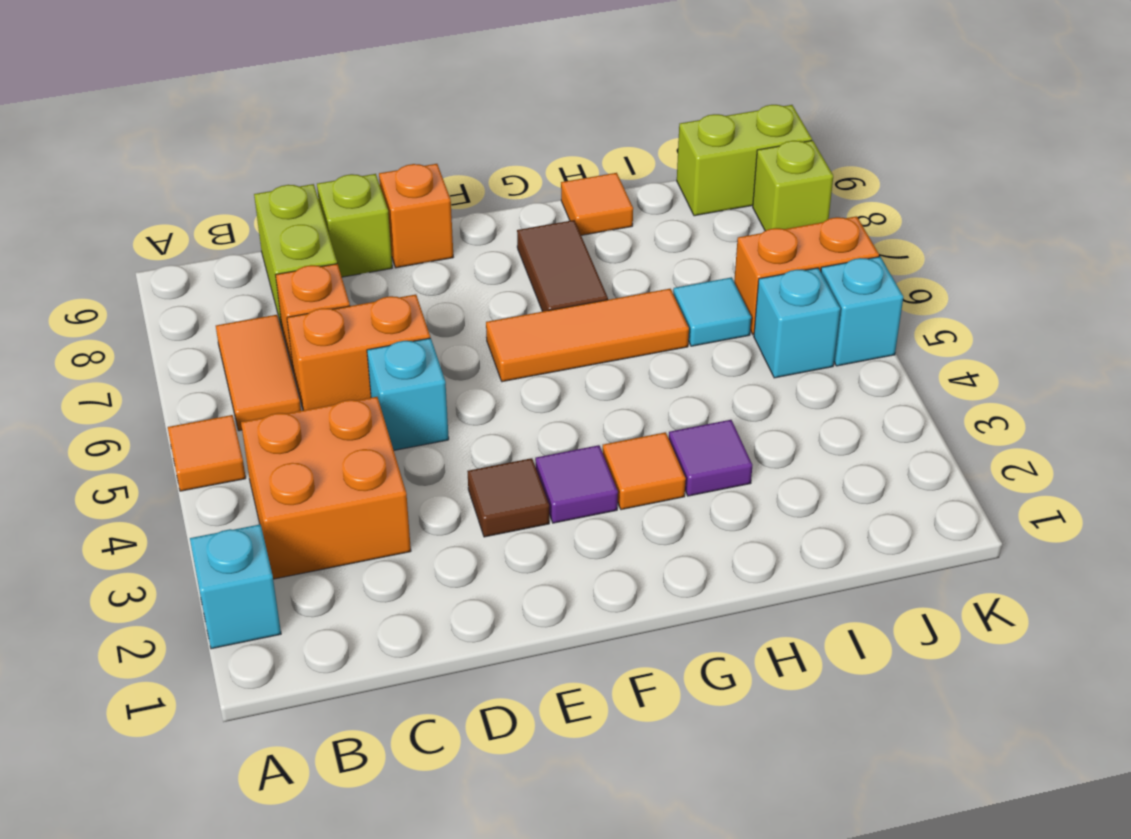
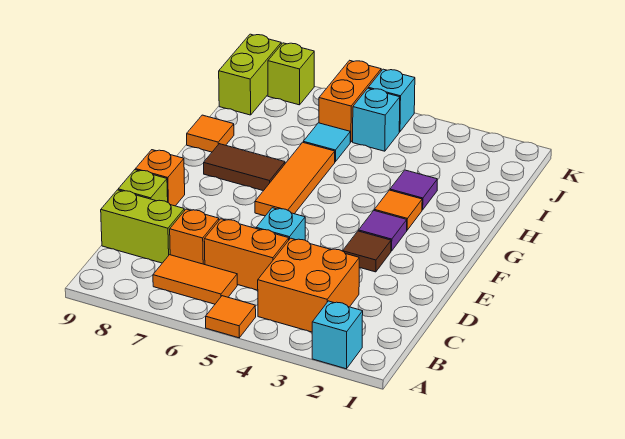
orange 1x2 brick [287,294,430,410] -> orange 1x2 brick turned to [204,219,289,290]

